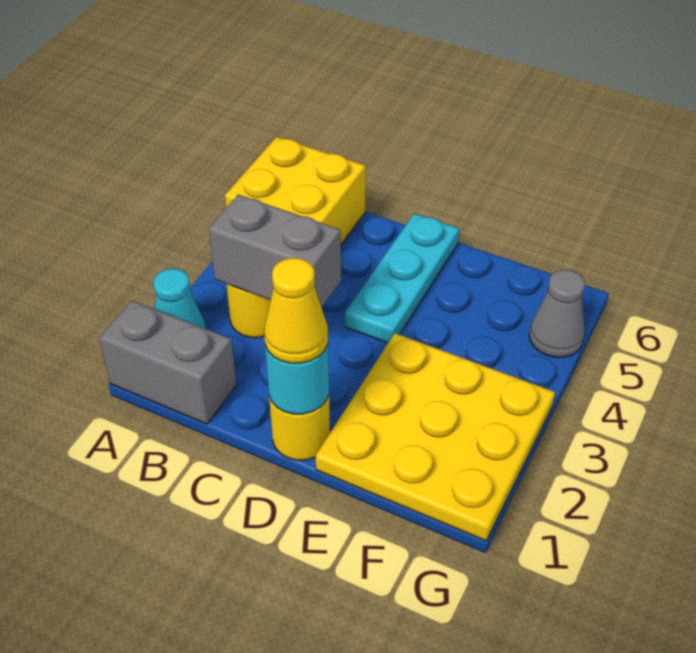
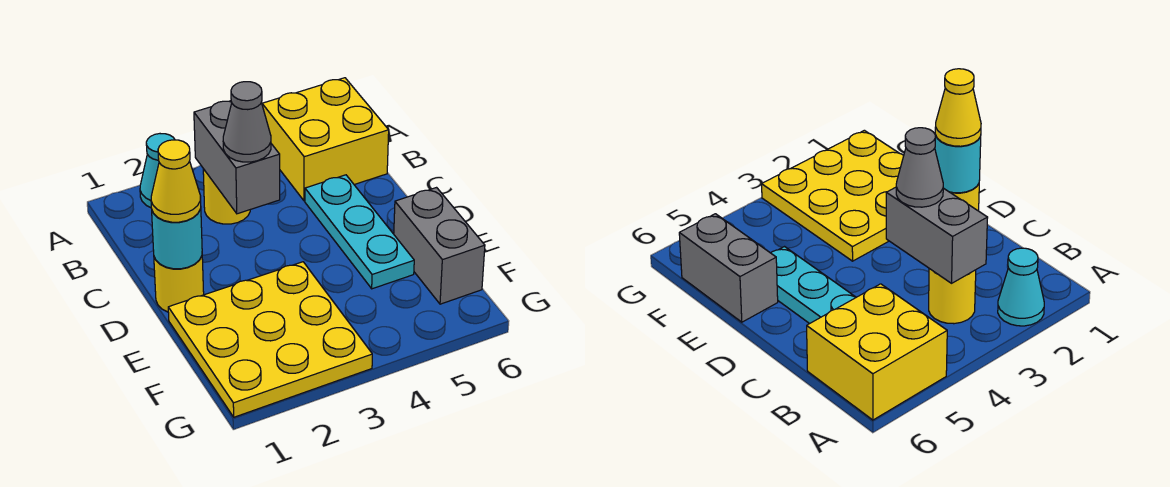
grey 1x2 brick [99,300,236,424] -> grey 1x2 brick moved to [394,188,485,304]
cyan 1x3 plate [345,214,459,343] -> cyan 1x3 plate turned to [305,175,414,289]
grey 1x1 cone [529,270,585,357] -> grey 1x1 cone moved to [223,82,271,162]

